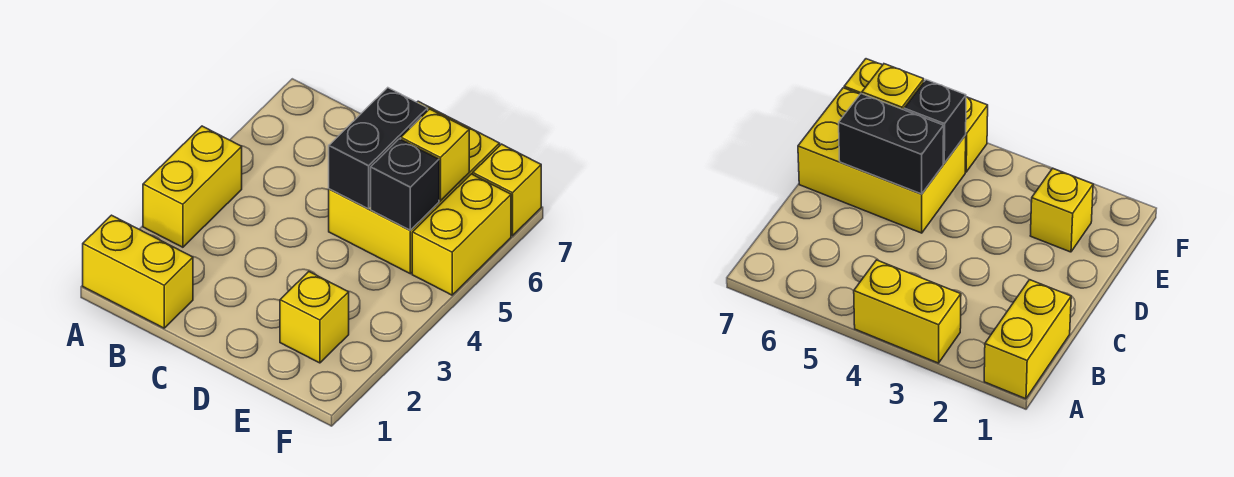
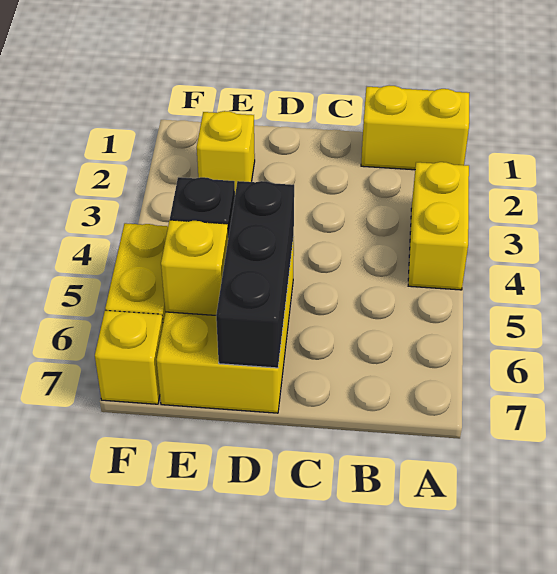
black 1x2 brick [329,88,428,209] -> black 1x3 brick [216,181,294,368]

